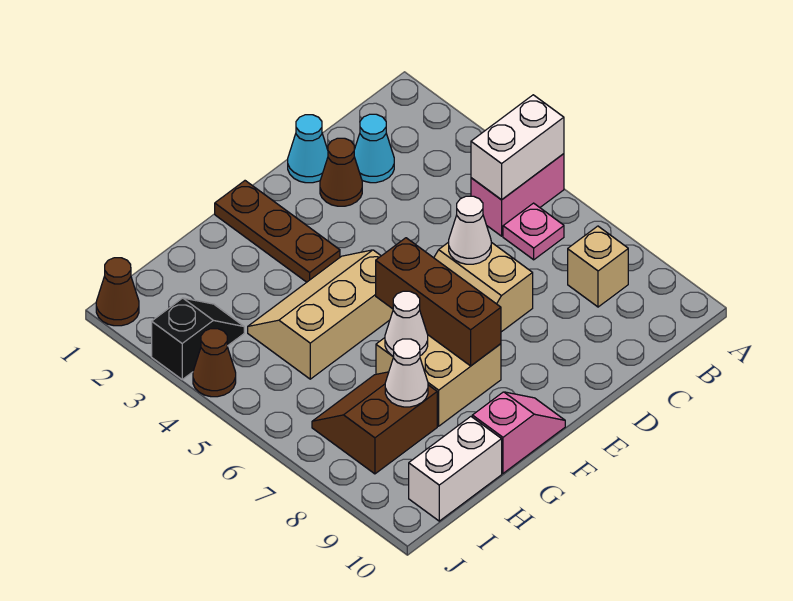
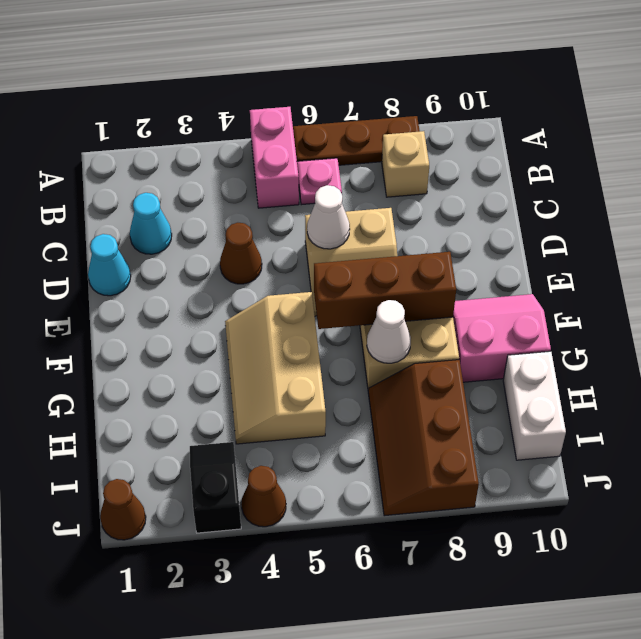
white 1x2 brick [471,95,564,200] -> none
brown 1x1 cone [320,138,362,206] -> brown 1x1 cone moved to [220,223,262,284]
brown 1x3 plate [215,181,340,282] -> brown 1x3 plate moved to [293,116,420,165]
pink 1x2 slope [472,392,565,473] -> pink 2x2 slope [453,294,551,382]
brown 2x2 slope [312,372,437,474] -> brown 2x3 slope [368,360,479,516]
white 1x1 cone [385,339,428,407] -> none

